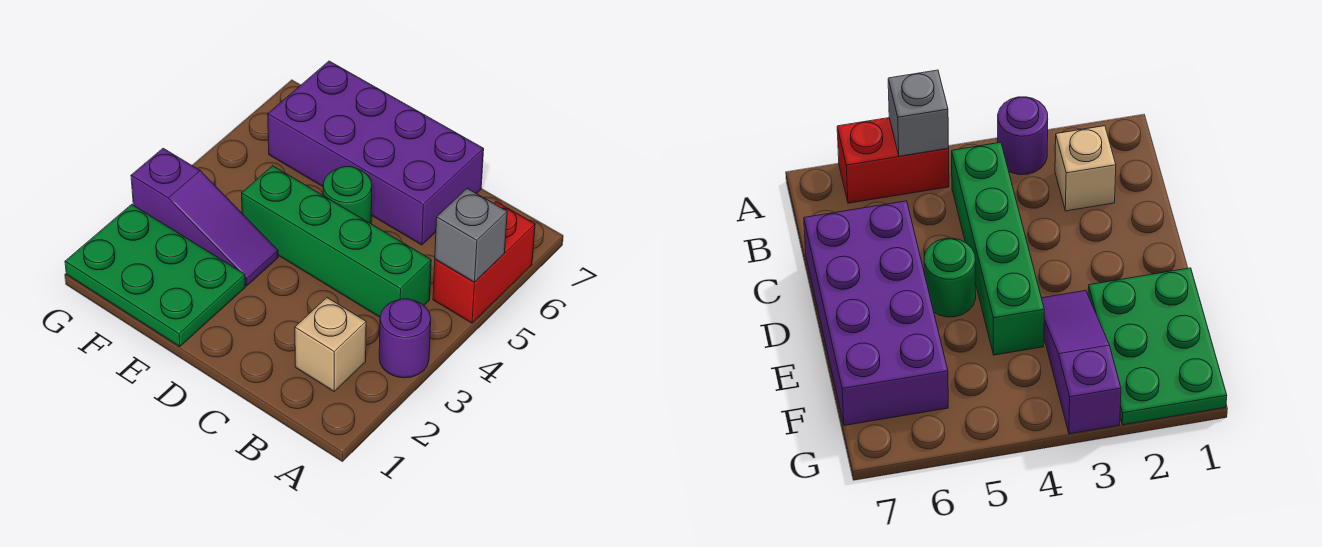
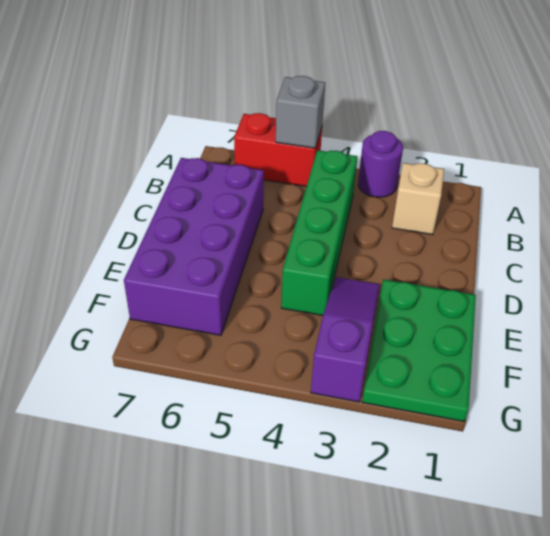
green 1x1 round brick [323,167,372,224] -> none

